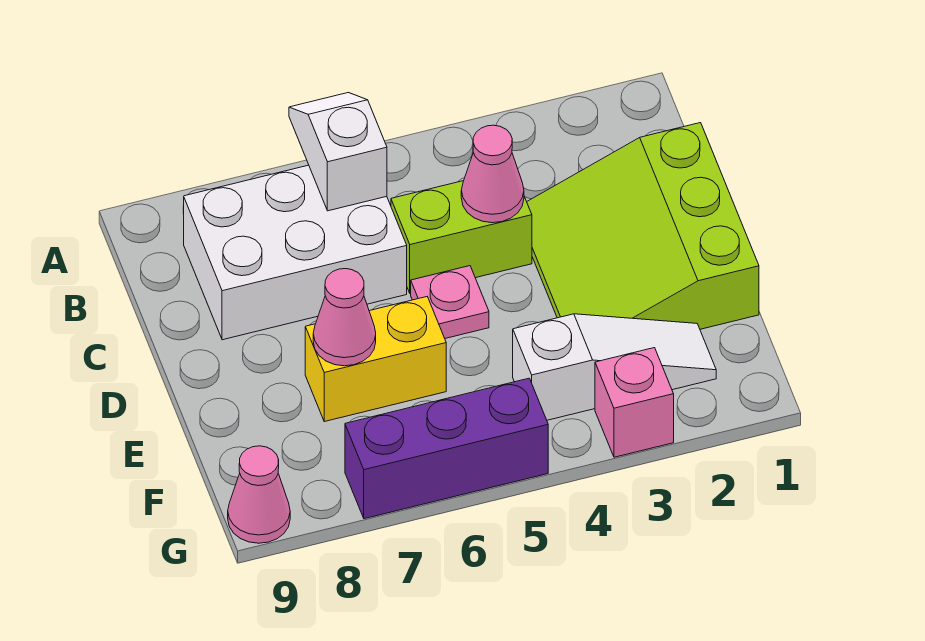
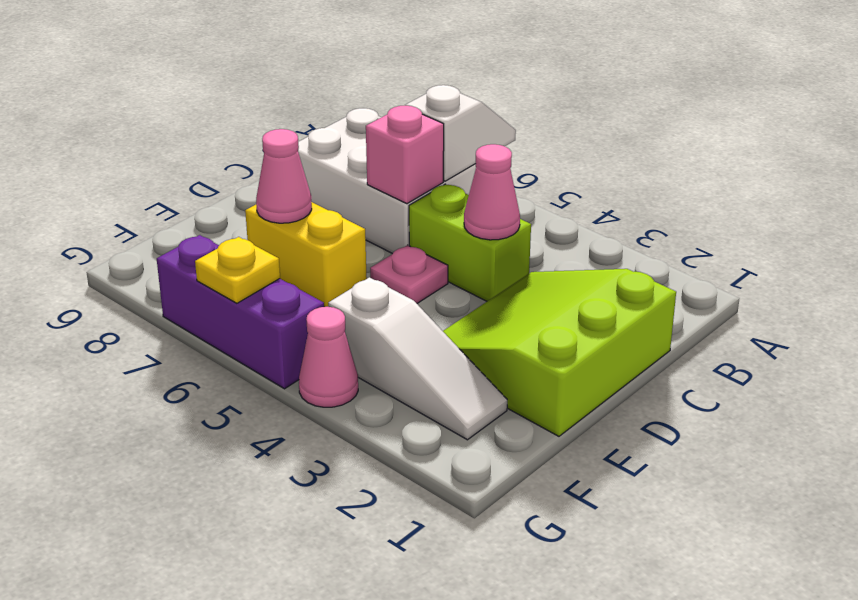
pink 1x1 brick [595,348,674,457] -> pink 1x1 brick moved to [366,105,444,204]
none -> yellow 1x1 plate [195,237,280,303]
pink 1x1 cone [228,446,290,543] -> pink 1x1 cone moved to [299,307,358,407]

